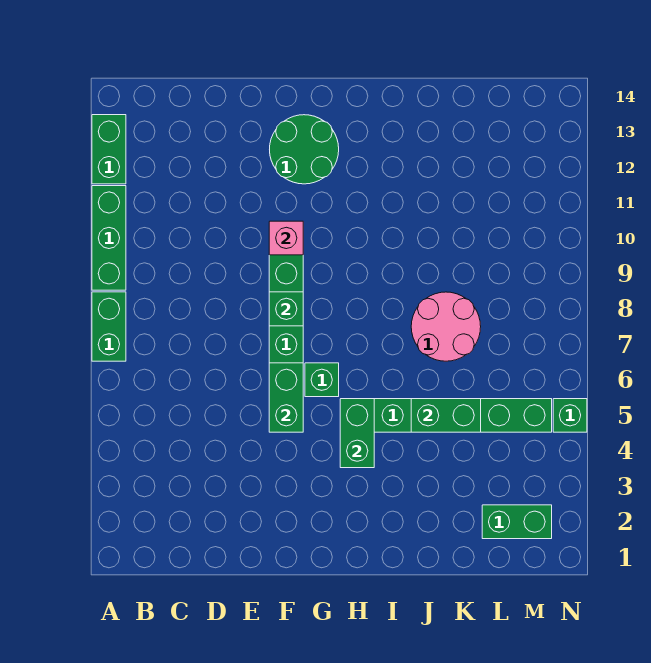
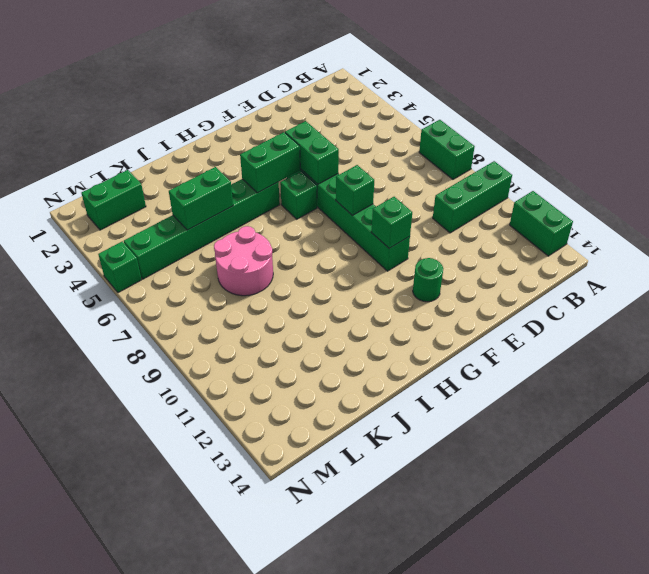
green 1x3 brick [92,186,126,290] -> green 1x3 brick turned to [433,161,512,233]
pink 1x1 brick [269,221,303,255] -> green 1x1 brick [371,197,412,248]
green 2x2 round brick [270,115,339,184] -> green 1x1 round brick [413,258,443,302]
green 1x2 brick [340,399,374,468] -> green 1x2 brick turned to [240,132,300,193]

